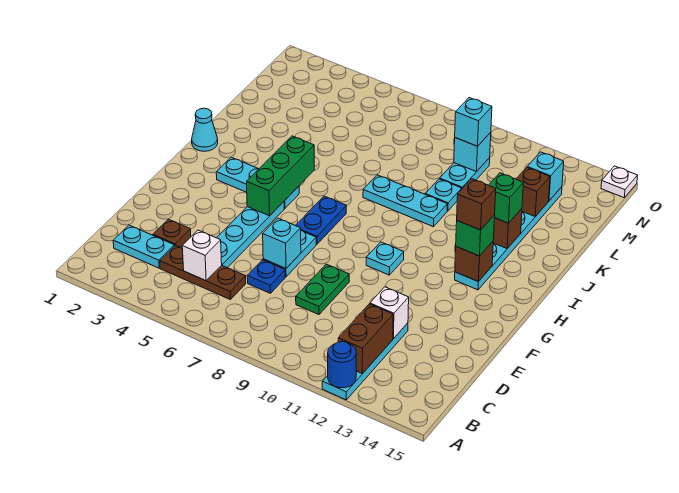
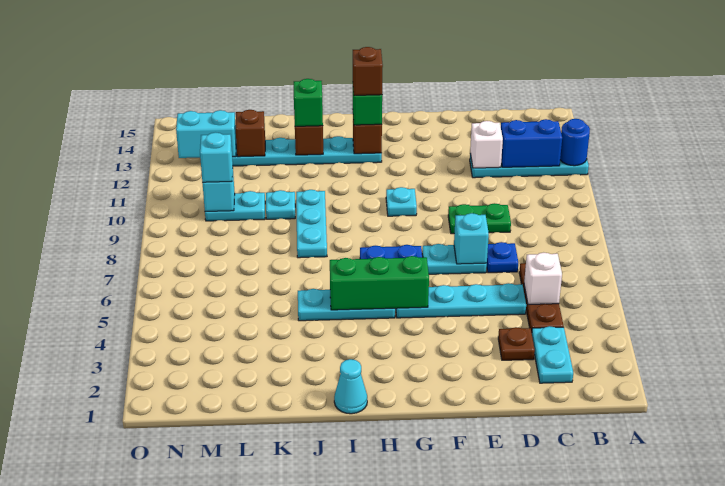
brown 1x2 brick [338,304,393,374] -> blue 1x2 brick [501,119,562,167]
cyan 1x3 plate [216,157,299,208] -> cyan 1x3 plate turned to [298,289,395,321]
cyan 1x1 brick [527,152,564,201] -> cyan 1x2 brick [176,110,236,158]
white 1x1 plate [601,166,638,198] -> none

